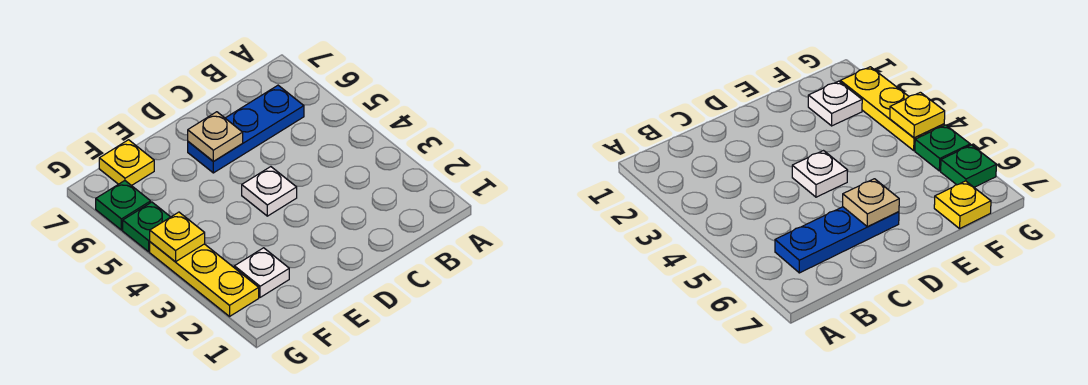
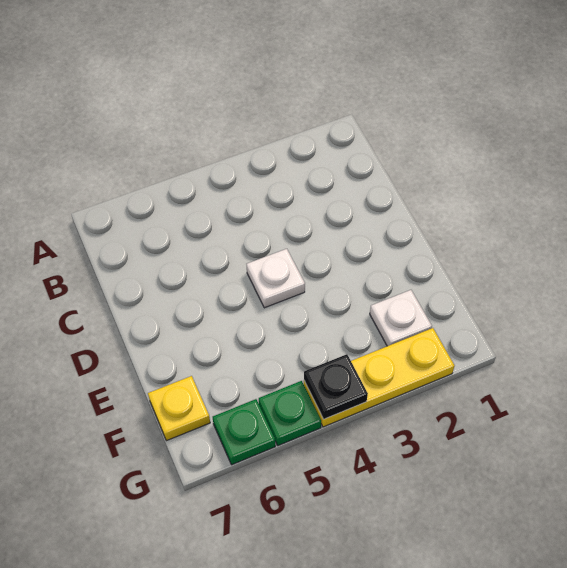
blue 1x3 plate [188,85,304,173] -> none
tan 1x1 plate [188,112,243,161] -> none
yellow 1x1 plate [150,212,205,262] -> black 1x1 plate [304,354,368,419]

